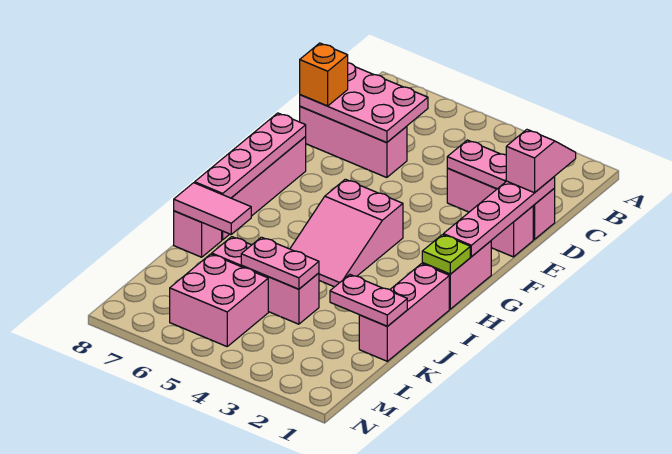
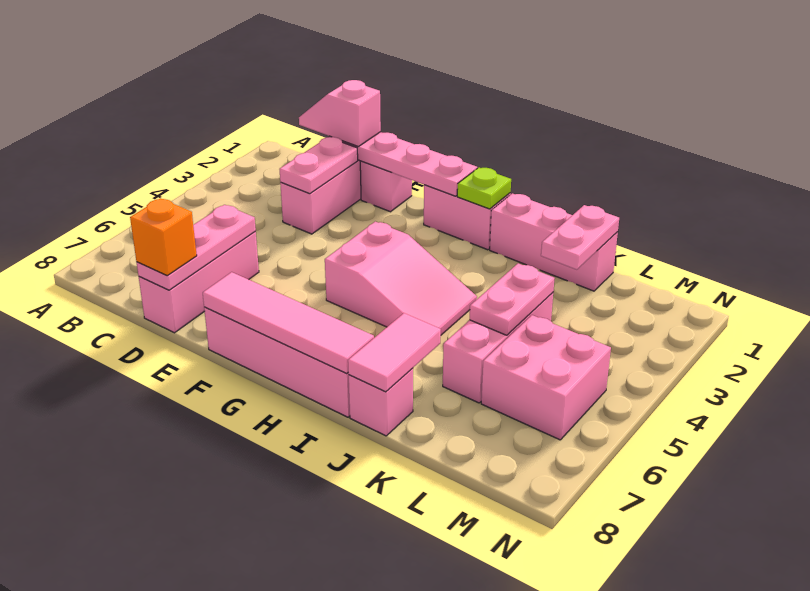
pink 2x3 plate [300,63,428,143] -> pink 1x3 plate [137,205,256,290]
pink 1x4 plate [195,113,306,198] -> pink 1x4 tile [203,272,374,374]

